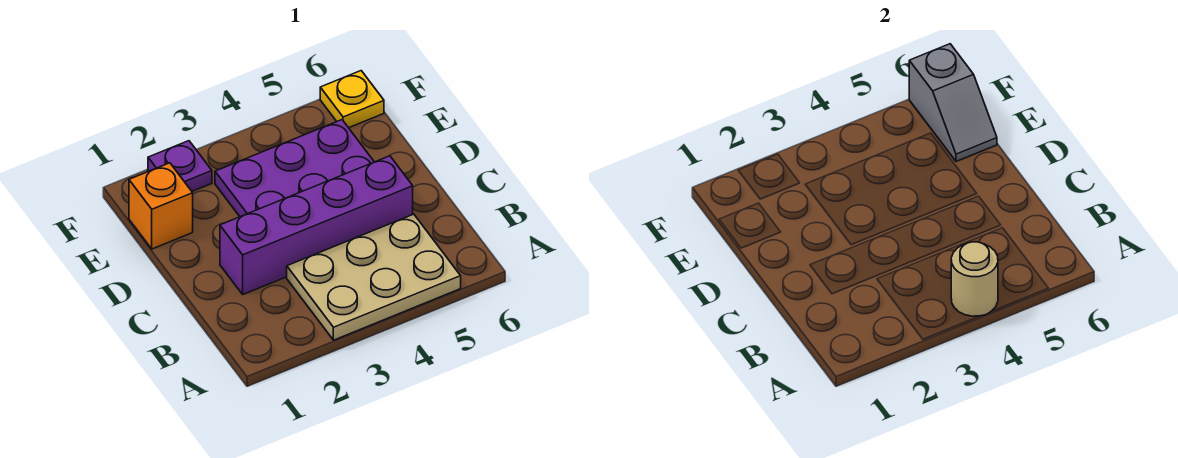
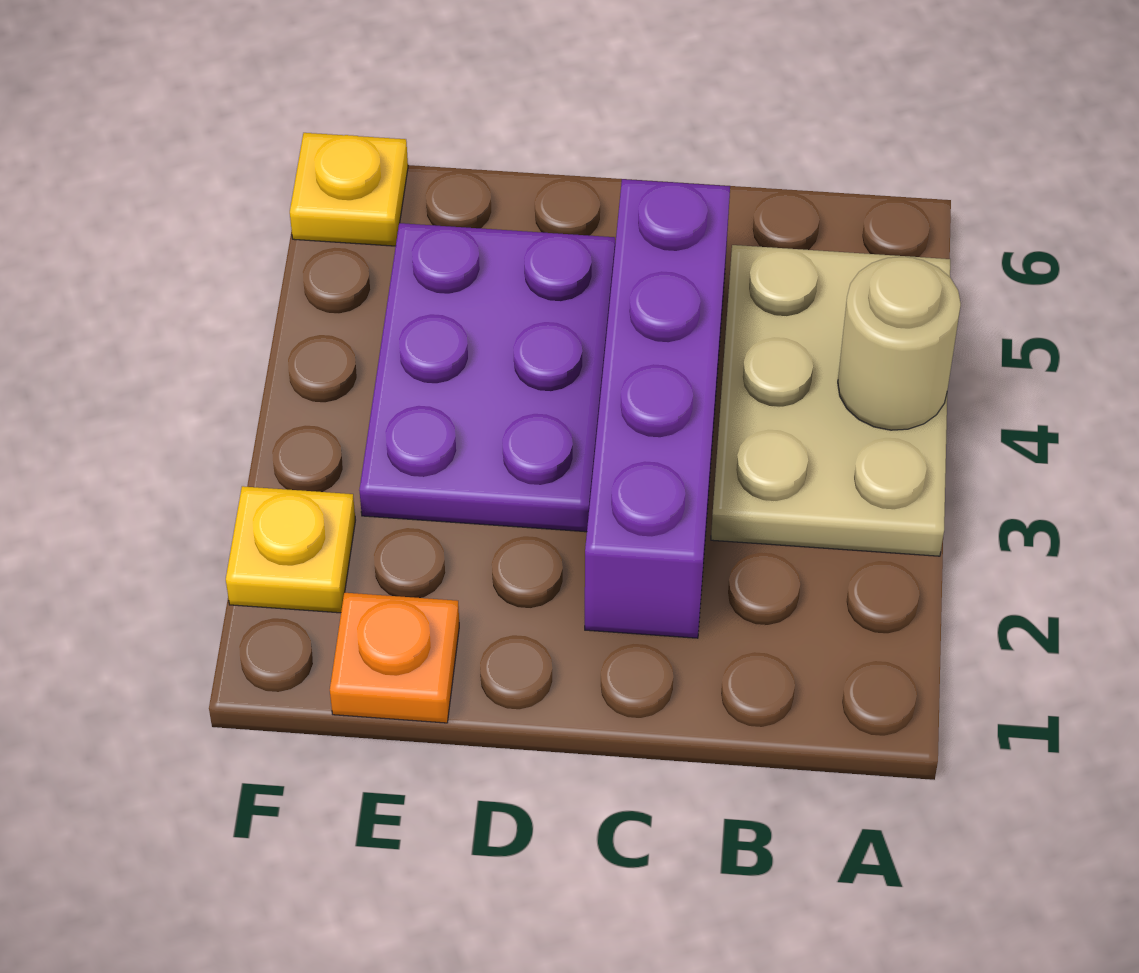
orange 1x1 brick [129,163,193,249] -> orange 1x1 plate [330,593,459,723]
grey 1x2 slope [909,44,997,161] -> none
purple 1x1 plate [148,141,212,191] -> yellow 1x1 plate [226,486,355,613]

